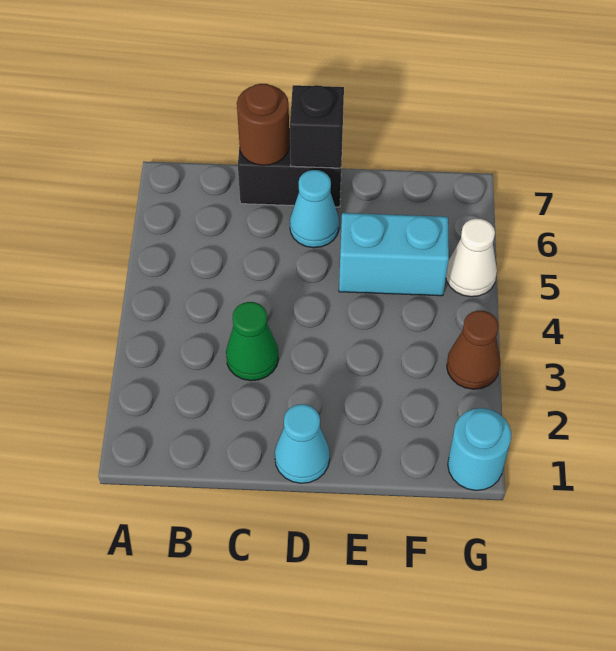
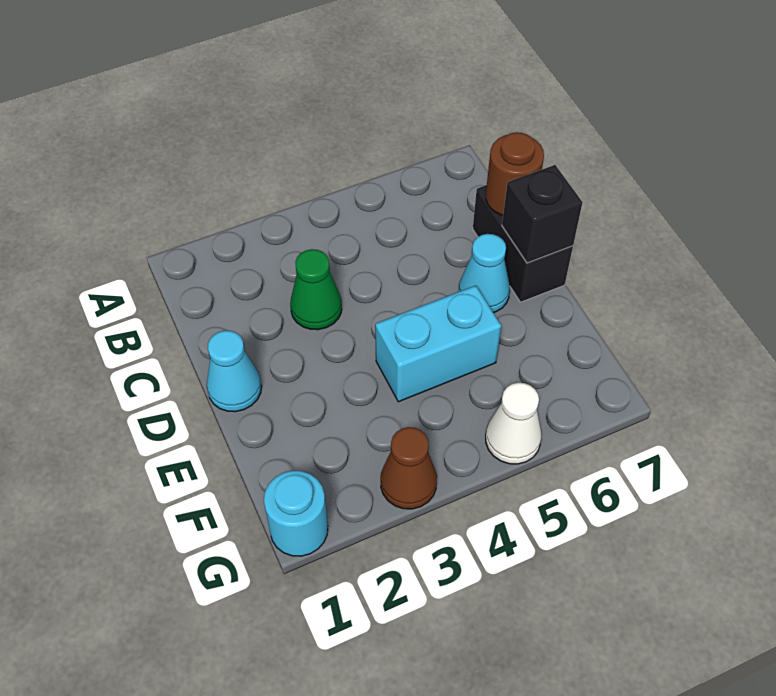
cyan 1x2 brick [339,213,449,296] -> cyan 1x2 brick turned to [375,285,501,402]

